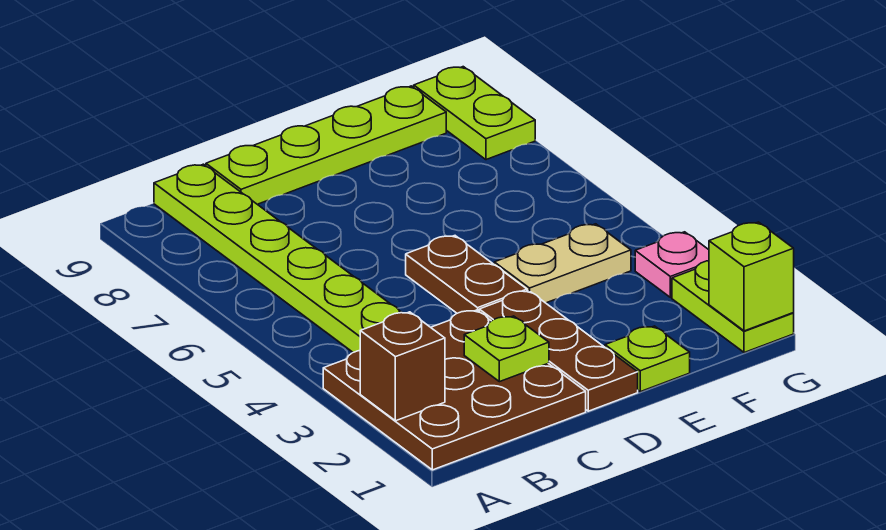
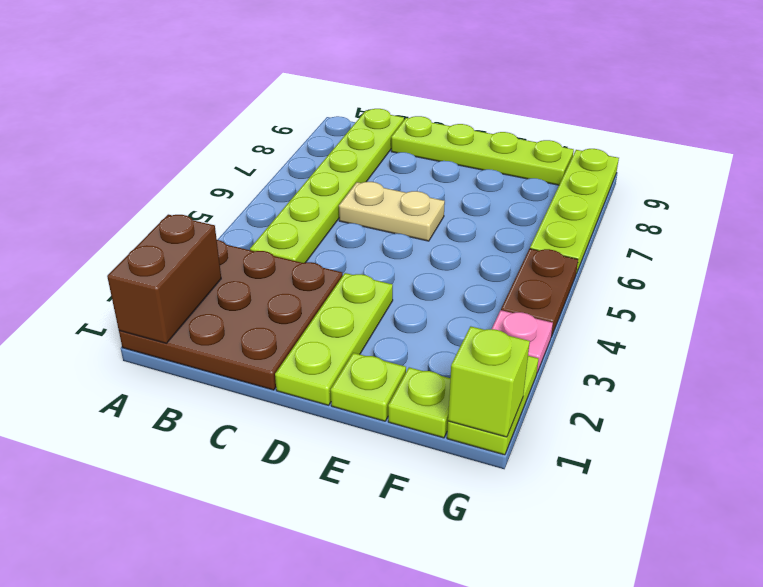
brown 1x1 brick [360,312,445,421] -> brown 1x2 brick [107,215,221,343]
lime 1x1 plate [464,316,549,382] -> lime 1x1 plate moved to [388,367,450,438]
brown 1x3 plate [479,291,638,411] -> lime 1x3 plate [275,273,393,405]
brown 1x2 plate [406,236,527,313] -> brown 1x2 plate moved to [501,249,578,337]
tan 1x2 plate [494,224,631,303] -> tan 1x2 plate moved to [339,182,445,241]
lime 1x2 plate [414,67,535,160] -> lime 1x4 plate [530,149,619,274]

